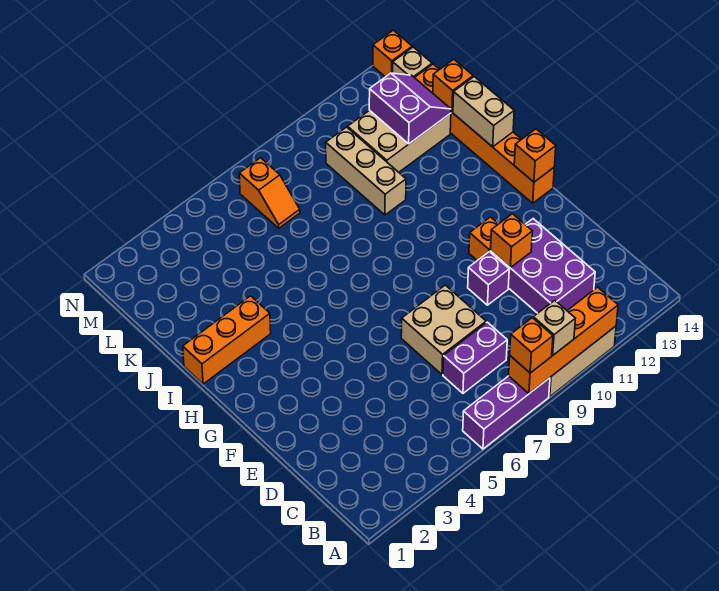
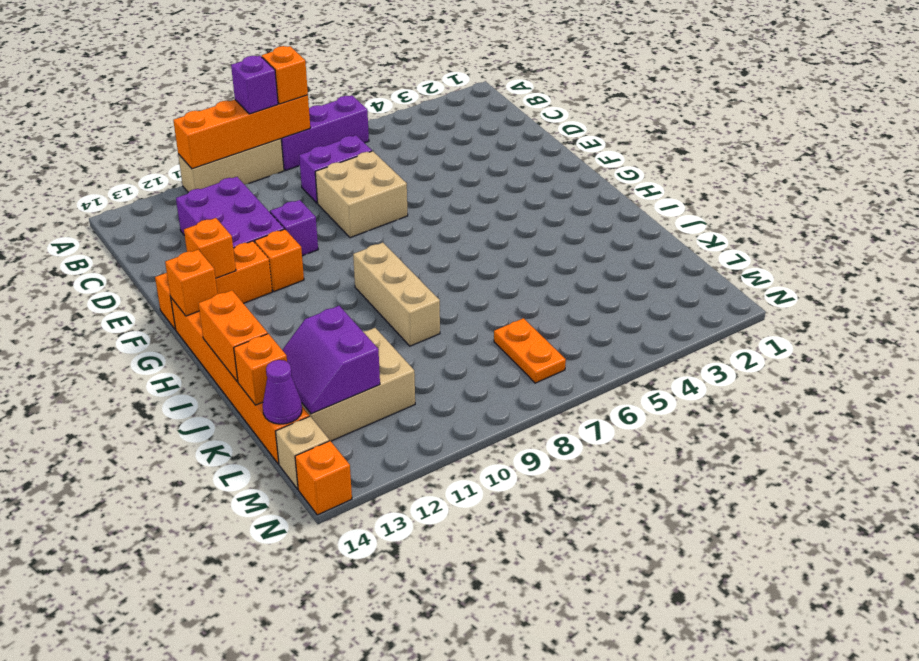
tan 1x1 brick [533,300,575,356] -> purple 1x1 brick [231,56,278,114]
orange 1x1 brick [491,214,532,268] -> orange 1x1 brick moved to [184,218,236,278]
orange 1x3 brick [183,296,271,384] -> orange 1x3 brick moved to [155,241,272,330]
tan 1x2 brick [453,77,514,147] -> orange 1x2 brick [198,290,268,382]
tan 1x3 brick [326,127,406,215] -> tan 1x3 brick moved to [353,243,440,346]
orange 1x2 slope [239,158,300,228] -> orange 1x2 plate [494,318,566,383]
none -> purple 1x1 cone [263,360,302,424]

